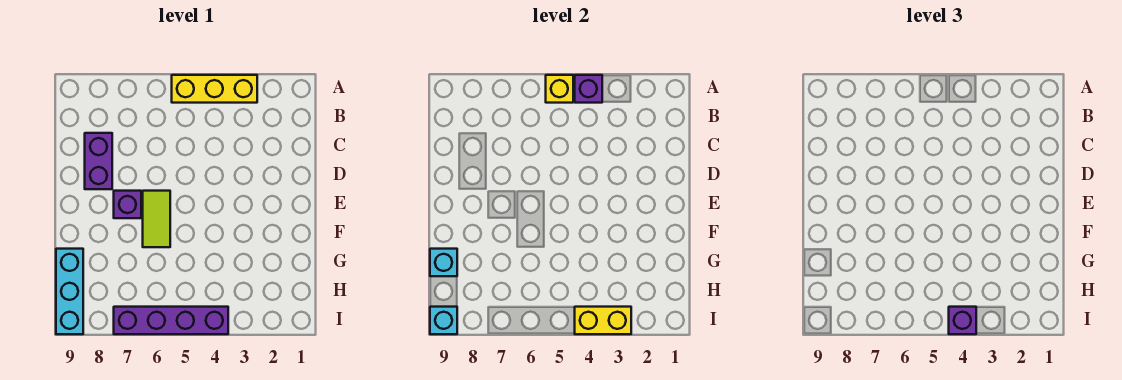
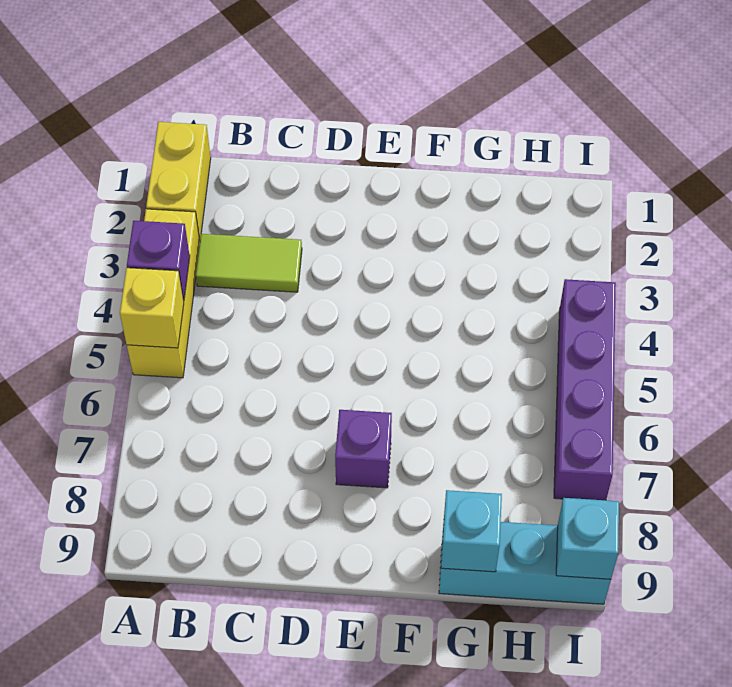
purple 1x2 brick [85,133,112,189] -> none
lime 1x2 tile [143,191,170,247] -> lime 1x2 tile moved to [196,234,302,292]
yellow 1x2 brick [575,307,631,334] -> yellow 1x2 brick moved to [146,122,211,240]
purple 1x1 brick [949,307,976,334] -> none

